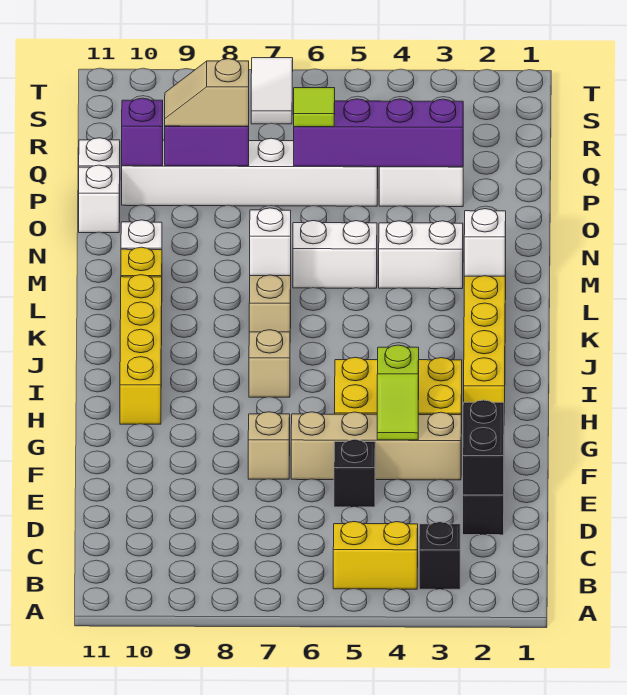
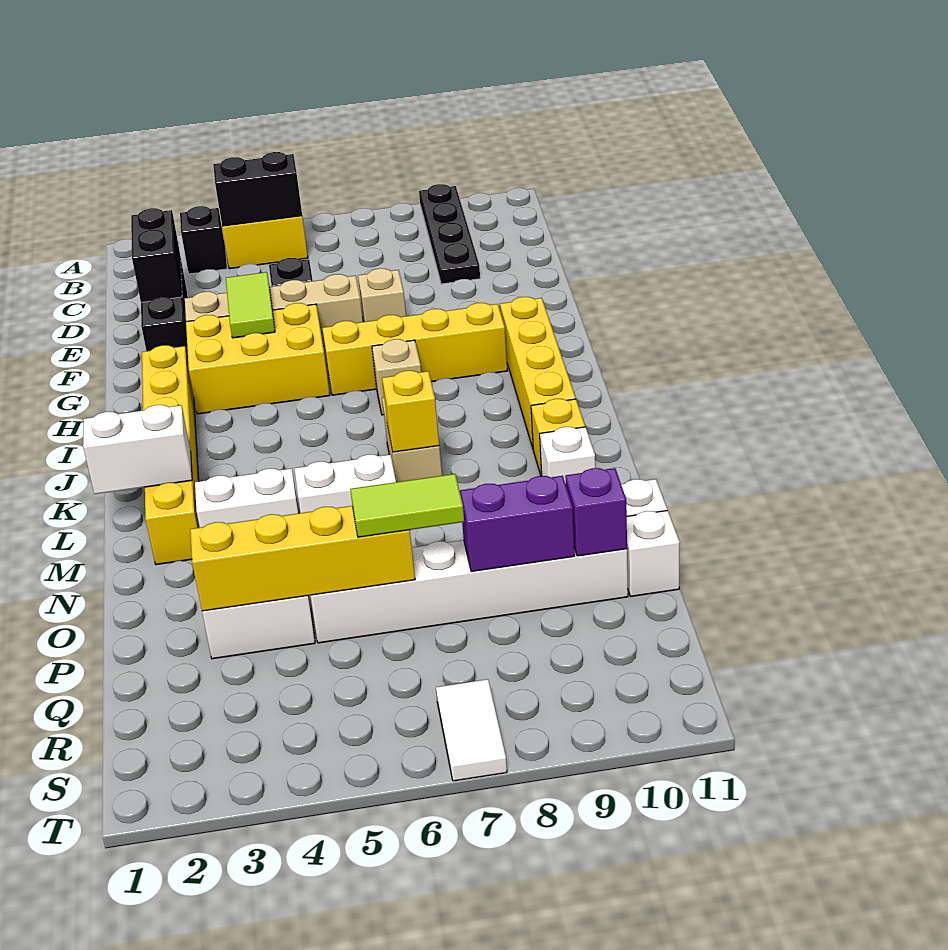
none -> black 1x4 plate [419,184,480,284]
none -> black 1x2 brick [213,152,302,226]
lime 1x2 slope [377,345,419,440] -> lime 1x2 tile [226,272,275,338]
none -> yellow 1x4 brick [322,303,508,395]
white 1x1 brick [464,209,506,276] -> white 1x2 brick [83,405,192,494]
white 1x1 brick [250,208,291,276] -> yellow 1x1 brick [382,371,439,452]
purple 1x4 brick [294,99,463,167] -> yellow 1x4 brick [190,506,415,611]
lime 1x1 tile [294,88,335,127] -> lime 1x2 tile [350,474,464,537]
tan 1x2 slope [165,59,249,126] -> none

